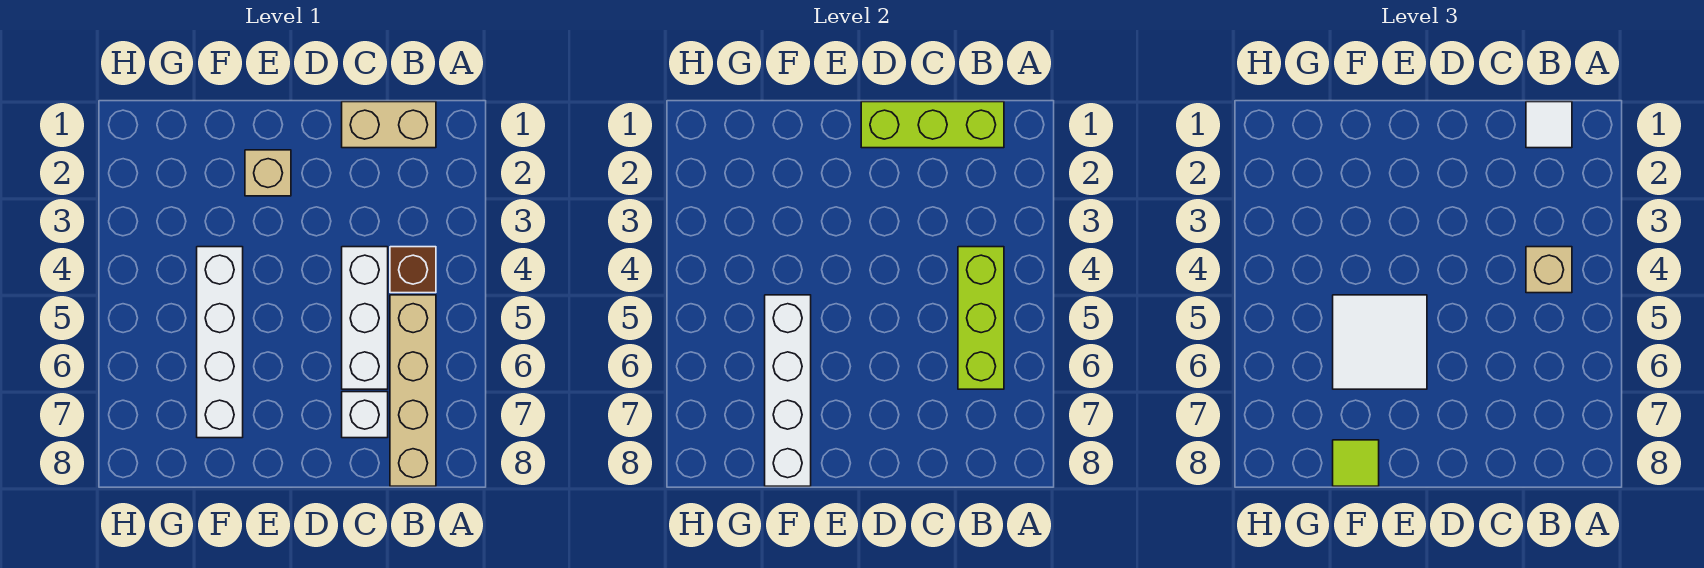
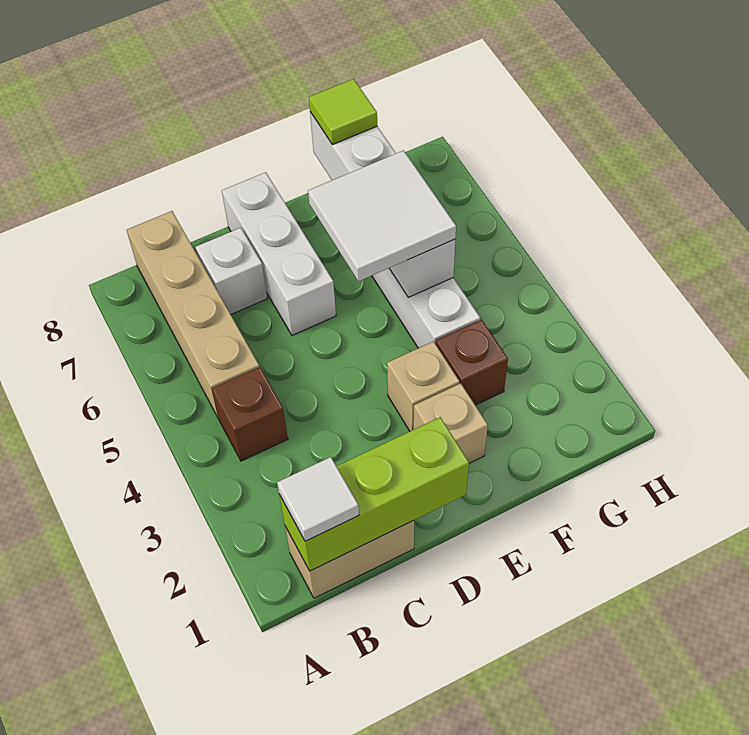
lime 1x3 brick [958,247,1004,389] -> none
tan 1x1 brick [1526,247,1572,293] -> tan 1x1 brick moved to [387,341,459,431]
white 1x3 brick [342,247,388,389] -> white 1x3 brick moved to [222,172,336,335]
none -> brown 1x1 brick [436,319,508,405]

